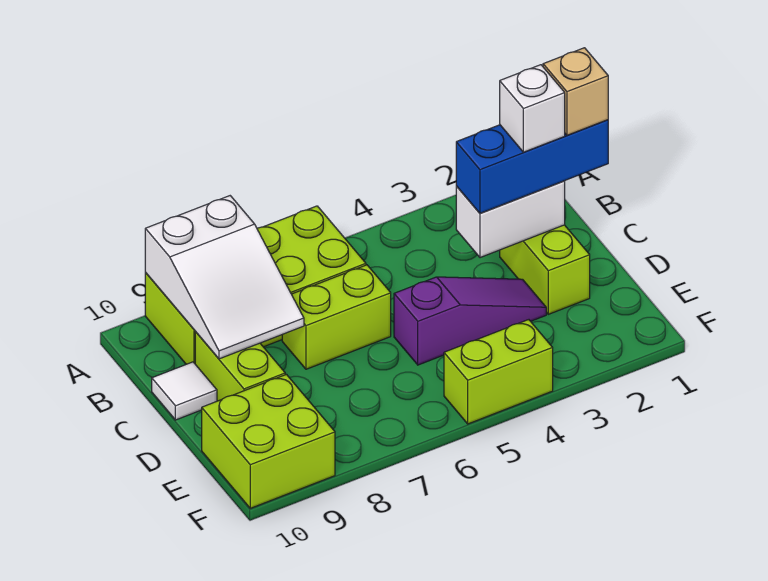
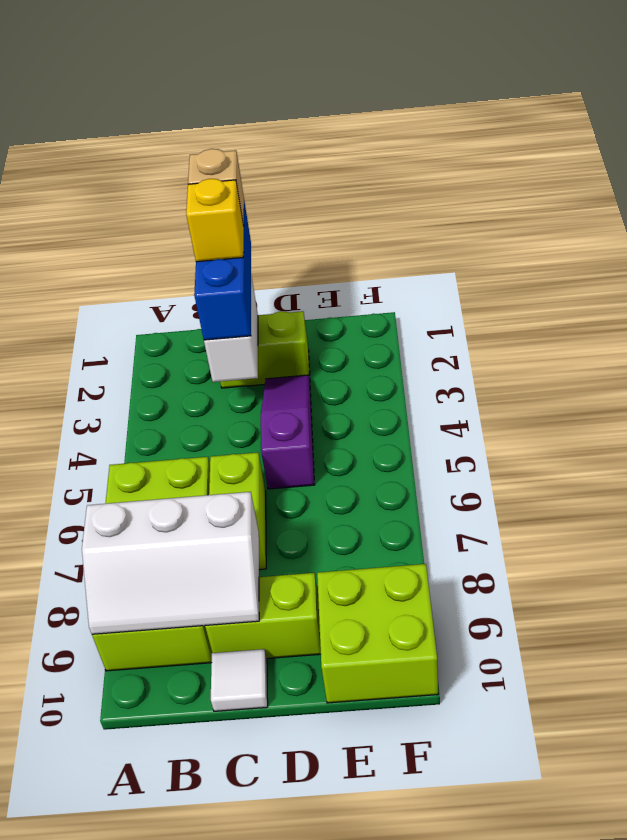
white 2x3 slope [145,196,304,359] -> white 2x3 slope turned to [82,492,259,634]
white 1x1 brick [500,65,565,152] -> yellow 1x1 brick [186,179,244,262]
lime 1x2 brick [444,320,553,424] -> none

